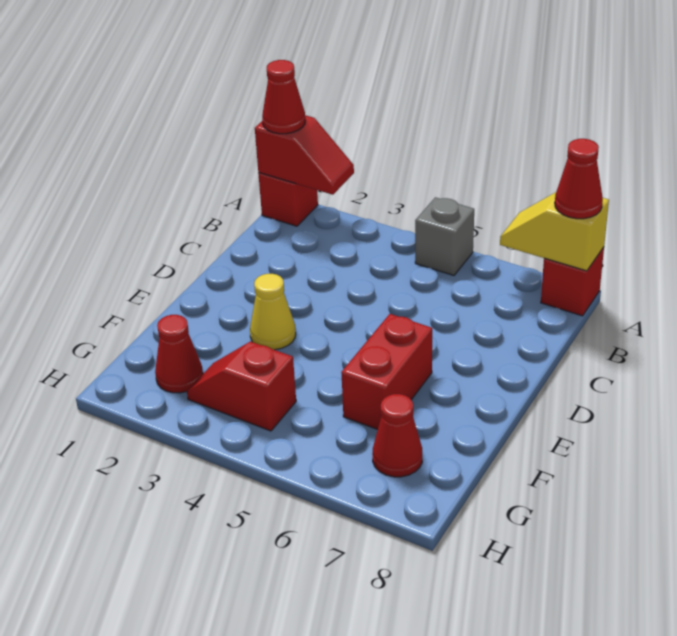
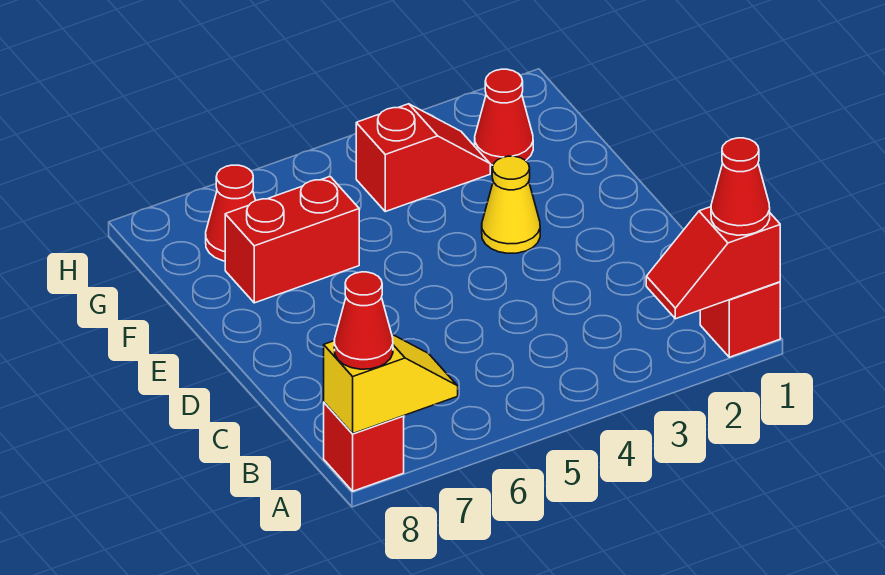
grey 1x1 brick [415,197,474,276] -> none
red 1x2 brick [341,314,432,429] -> red 1x2 brick turned to [225,177,359,303]

